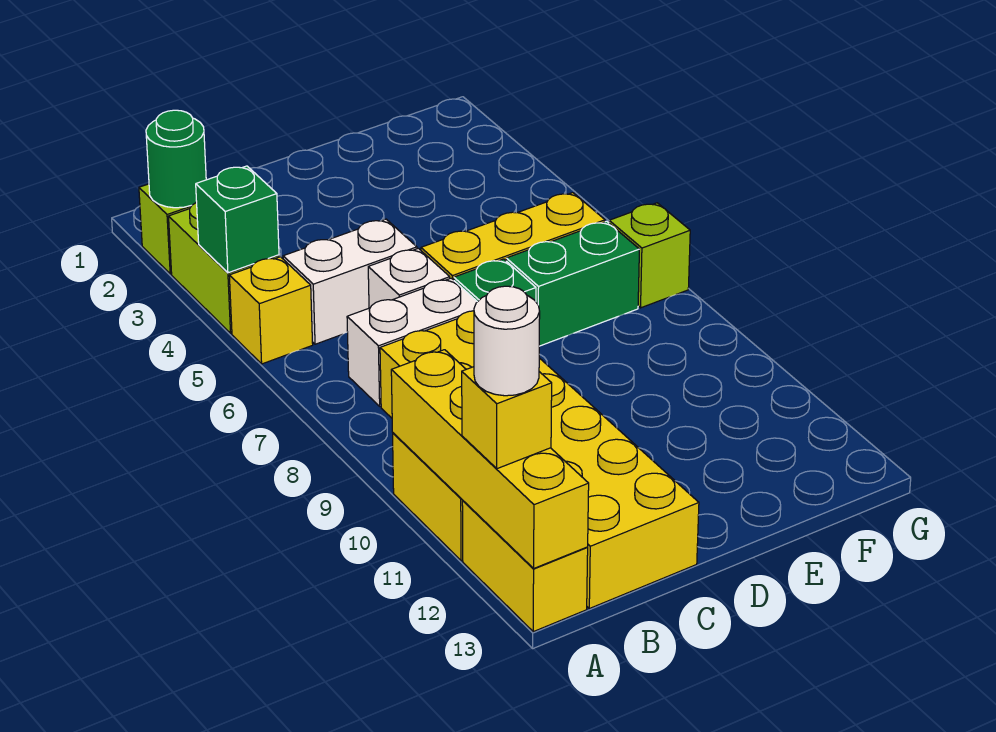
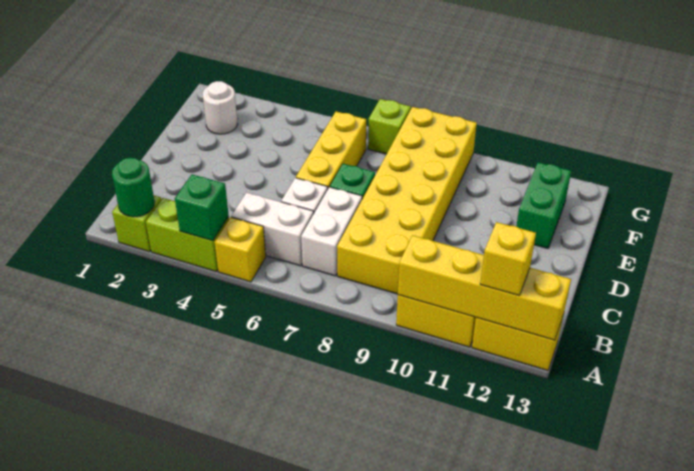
white 1x1 round brick [474,286,540,396] -> white 1x1 round brick moved to [203,81,238,134]
white 1x2 brick [283,219,417,344] -> white 1x2 brick turned to [231,192,314,266]
yellow 2x6 brick [380,311,699,609] -> yellow 2x6 brick turned to [337,107,477,294]
green 1x2 brick [506,221,639,346] -> green 1x2 brick moved to [516,162,571,248]

